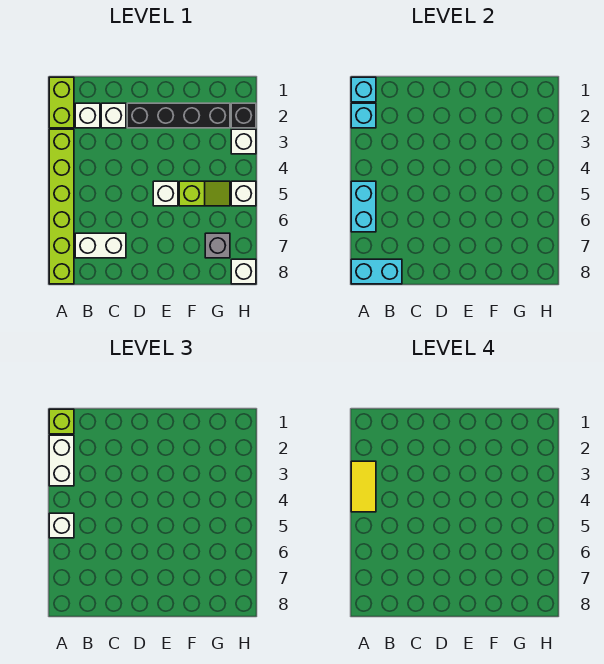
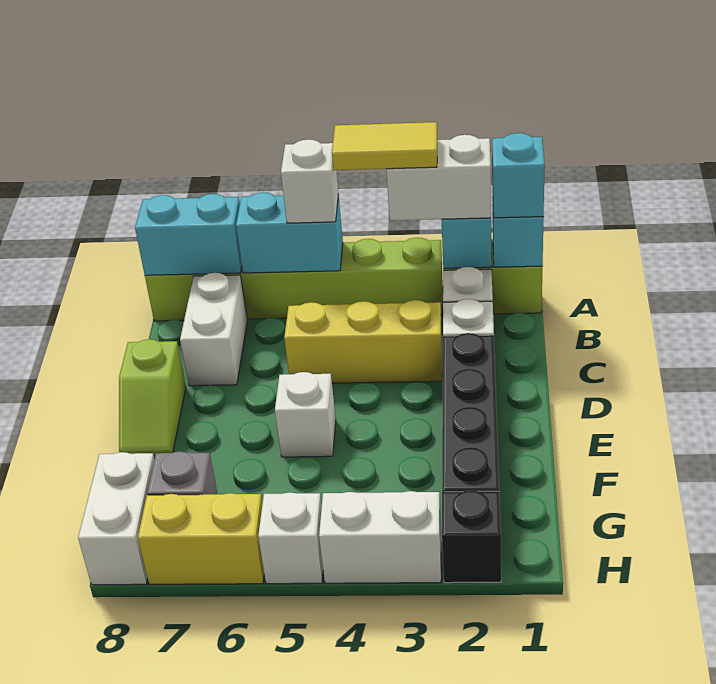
lime 1x1 brick [49,409,74,434] -> cyan 1x1 brick [492,133,545,218]
cyan 1x2 brick [351,259,402,284] -> cyan 1x2 brick turned to [135,194,242,275]
none -> yellow 1x3 brick [284,300,442,383]
lime 1x2 slope [179,181,230,206] -> lime 1x2 slope moved to [119,339,186,459]
white 1x1 brick [231,129,256,154] -> white 1x2 brick [319,491,441,583]
none -> yellow 1x2 brick [138,493,264,584]
white 1x1 brick [231,259,256,284] -> white 1x2 brick [78,452,154,585]

